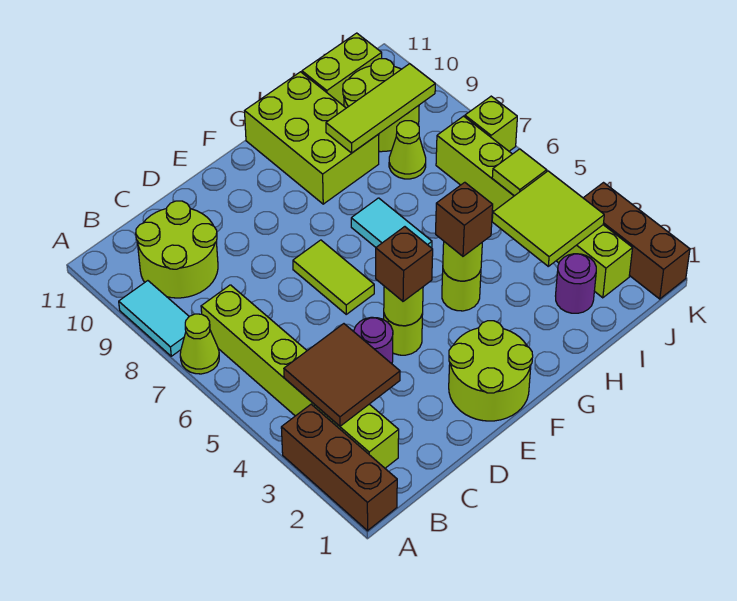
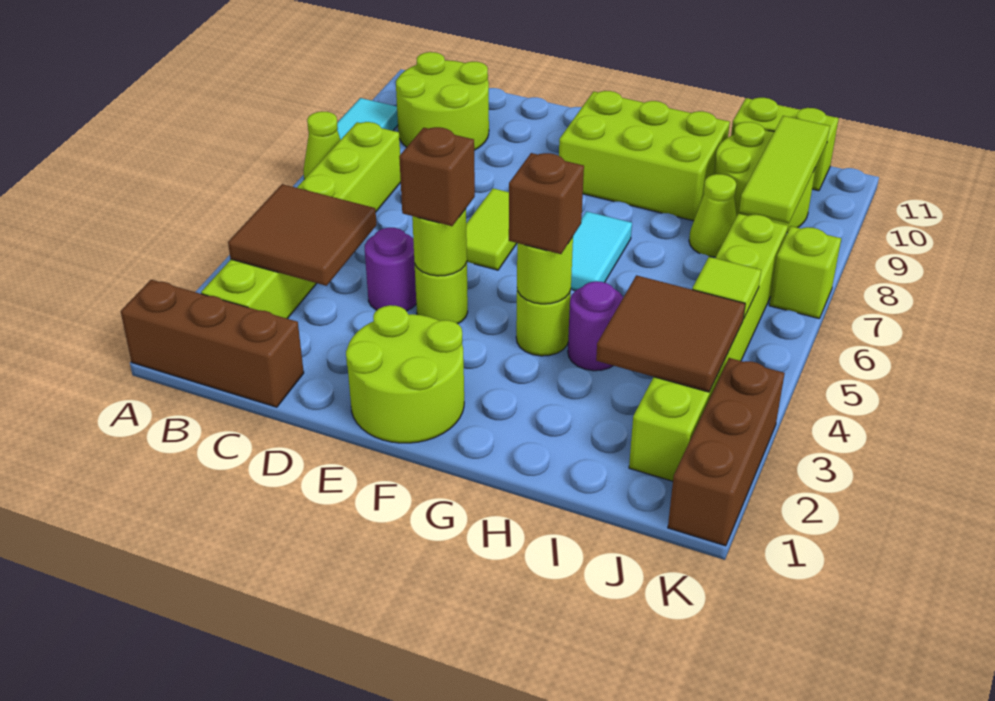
brown 1x3 brick [281,404,397,531] -> brown 1x3 brick turned to [121,280,304,407]
lime 2x3 brick [245,72,379,204] -> lime 2x3 brick turned to [559,91,730,221]
lime 1x3 tile [326,64,435,153] -> lime 1x3 tile turned to [739,116,830,223]
purple 1x1 round brick [556,254,596,313] -> purple 1x1 round brick moved to [568,281,623,371]
lime 2x2 tile [492,171,604,266] -> brown 2x2 tile [596,275,745,392]

